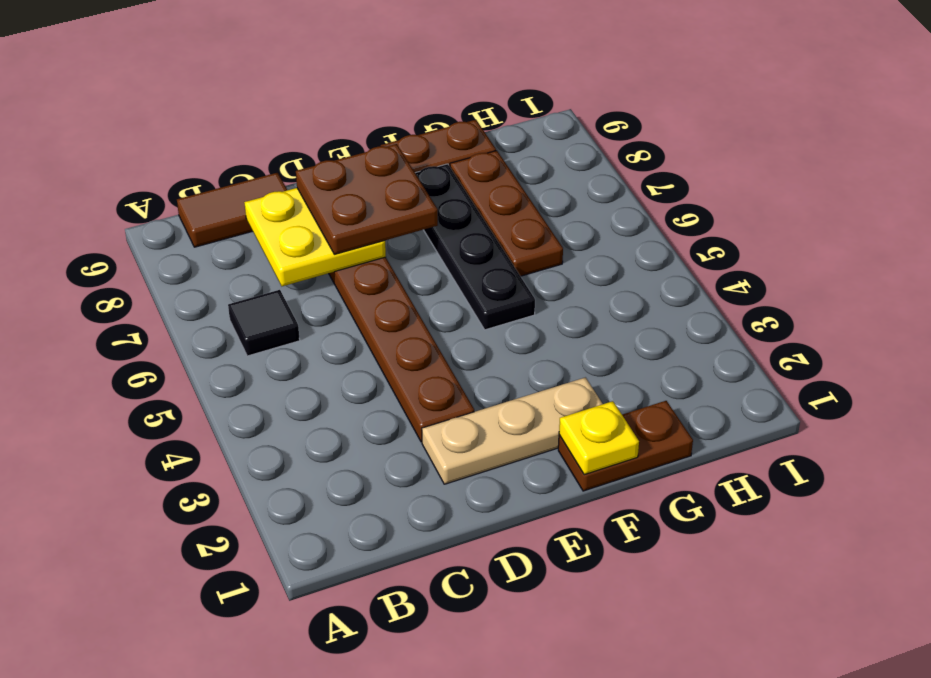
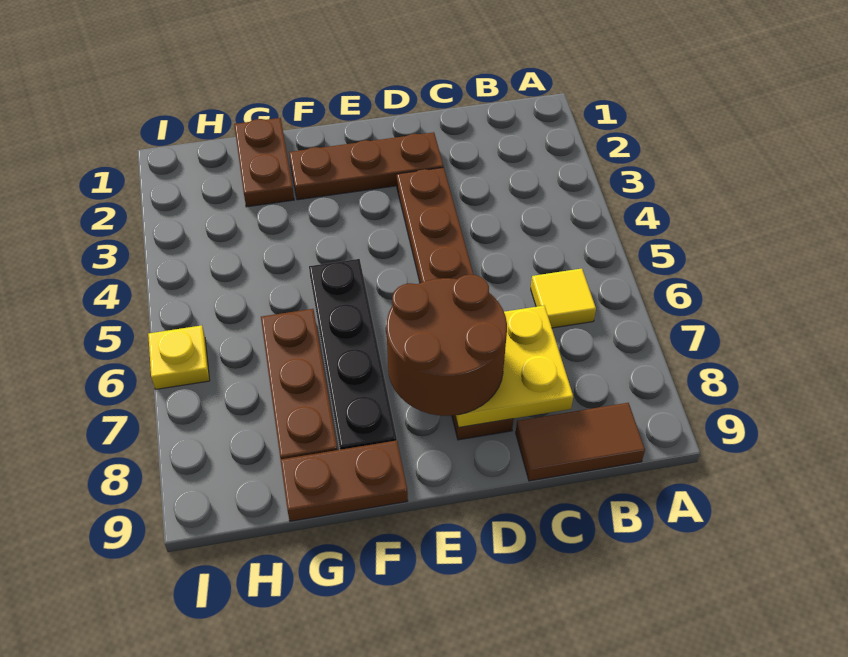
black 1x1 tile [228,290,300,356] -> yellow 1x1 tile [531,269,596,328]
tan 1x3 plate [422,377,603,484] -> brown 1x3 plate [289,132,444,200]
brown 2x2 plate [296,144,438,254] -> brown 2x2 round brick [386,275,507,416]
brown 1x2 plate [558,401,693,491] -> brown 1x2 plate turned to [234,118,294,207]
yellow 1x1 plate [559,401,639,475] -> yellow 1x1 plate moved to [148,325,210,389]

